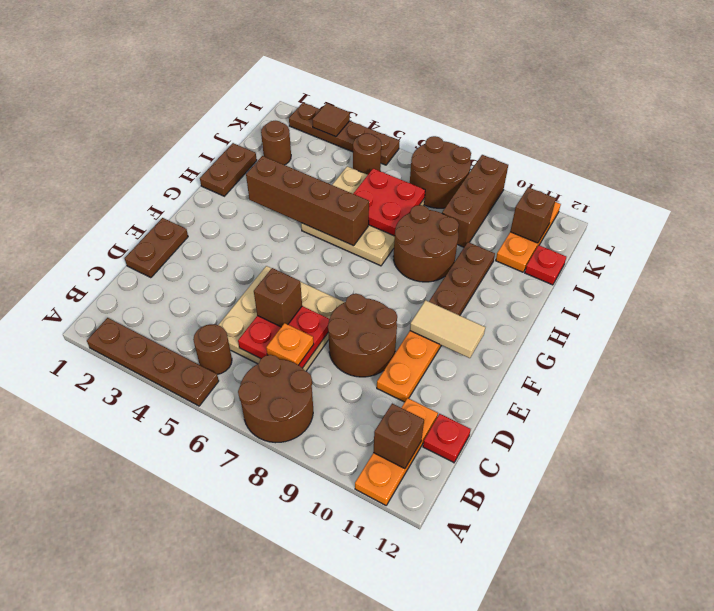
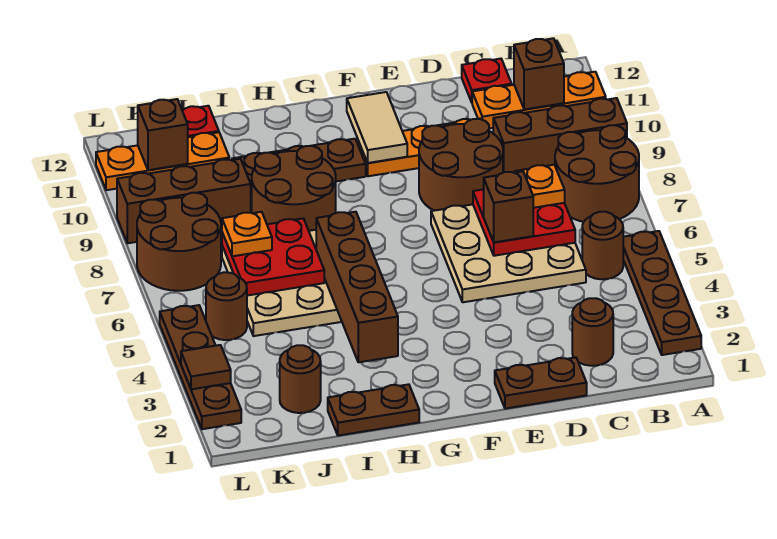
none -> brown 1x3 brick [493,98,627,173]
none -> brown 1x1 round brick [572,298,613,366]
none -> orange 1x1 plate [222,212,272,256]

